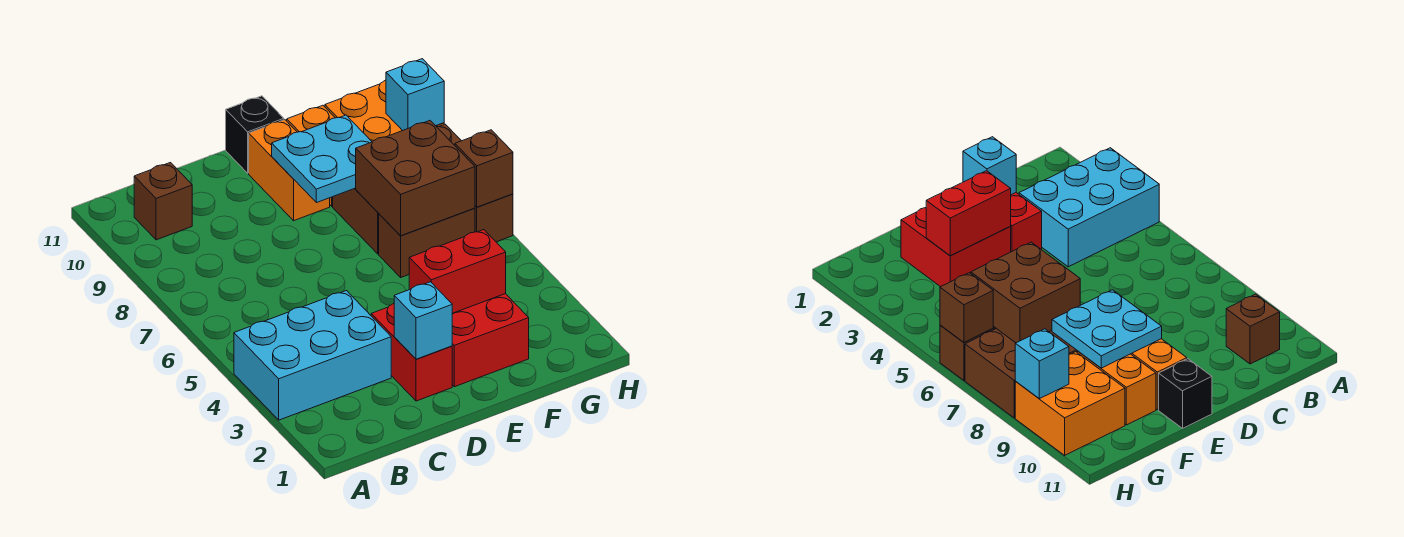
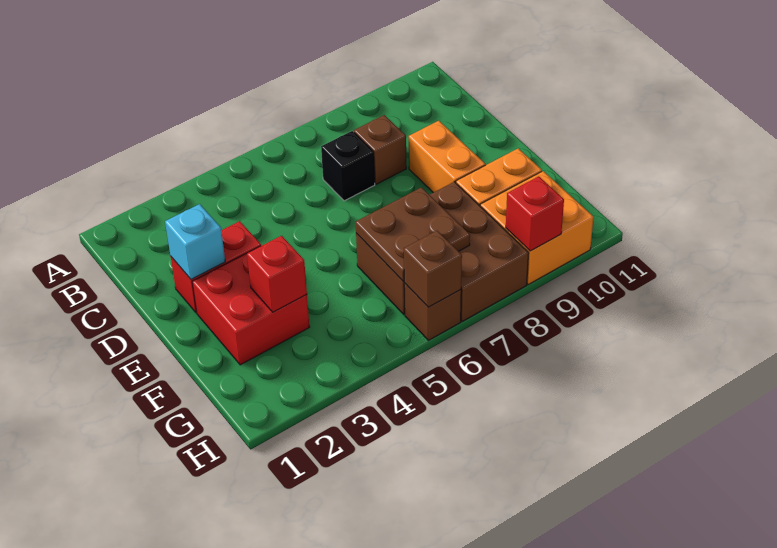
cyan 2x3 brick [234,291,391,420] -> none
brown 1x1 brick [134,163,192,240] -> brown 1x1 brick moved to [354,115,406,184]
red 1x2 brick [409,230,506,313] -> red 1x1 brick [247,236,307,312]
cyan 2x2 plate [272,115,372,203] -> none
orange 1x2 brick [249,120,330,221] -> orange 1x2 brick turned to [409,121,485,193]
black 1x1 brick [226,96,284,173] -> black 1x1 brick moved to [321,131,375,201]
brown 2x2 brick [356,121,475,236] -> brown 2x2 plate [356,187,470,281]
cyan 1x1 brick [386,59,444,131] -> red 1x1 brick [506,176,564,251]

